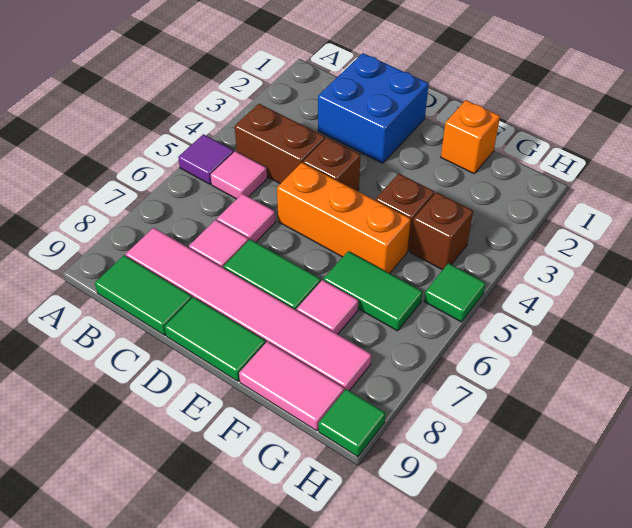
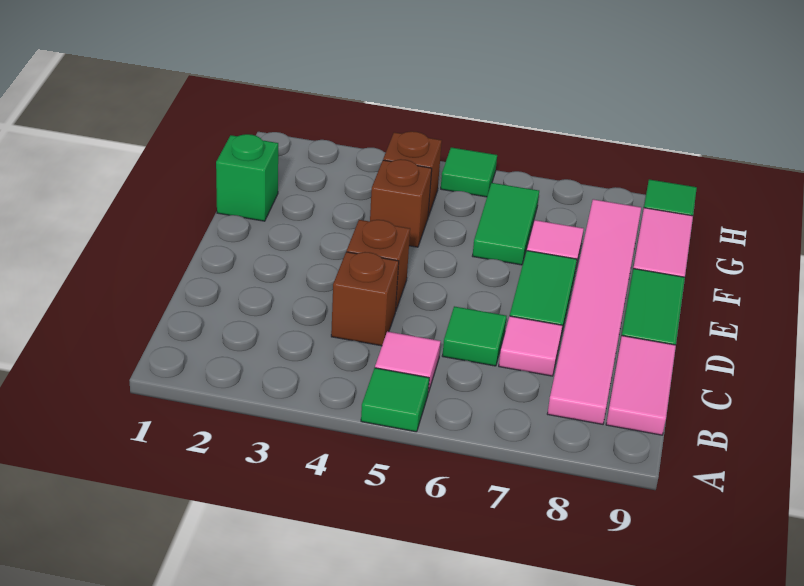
purple 1x1 tile [178,134,234,184] -> green 1x1 tile [361,368,429,432]
brown 1x2 brick [235,104,325,184] -> brown 1x1 brick [331,252,399,346]
green 1x2 tile [95,255,192,335] -> pink 1x2 tile [606,336,676,435]
blue 2x2 brick [318,53,429,163] -> none
pink 1x1 tile [217,194,275,242] -> green 1x1 tile [442,306,507,366]
orange 1x3 brick [277,163,411,273] -> none
orange 1x1 brick [441,100,500,173] -> green 1x1 brick [216,134,278,221]

